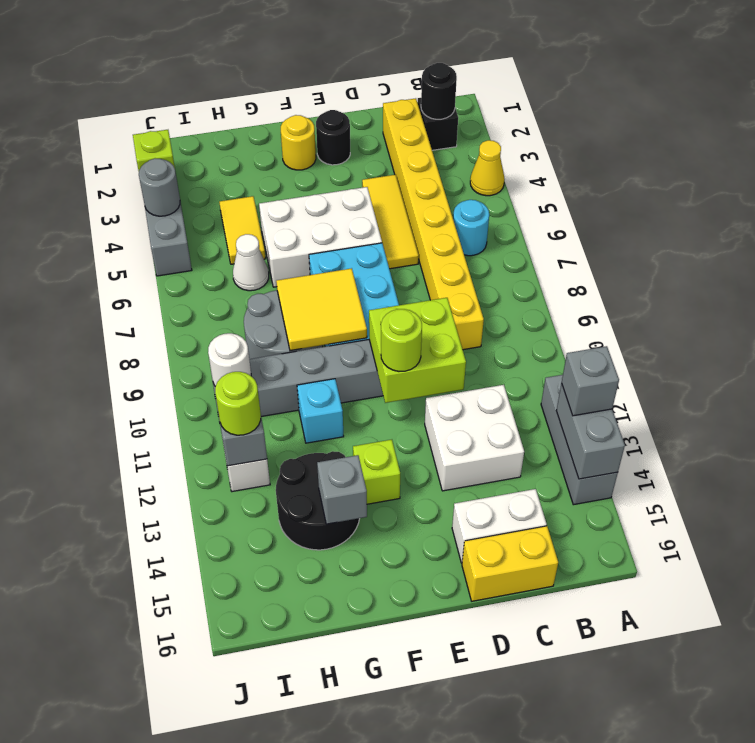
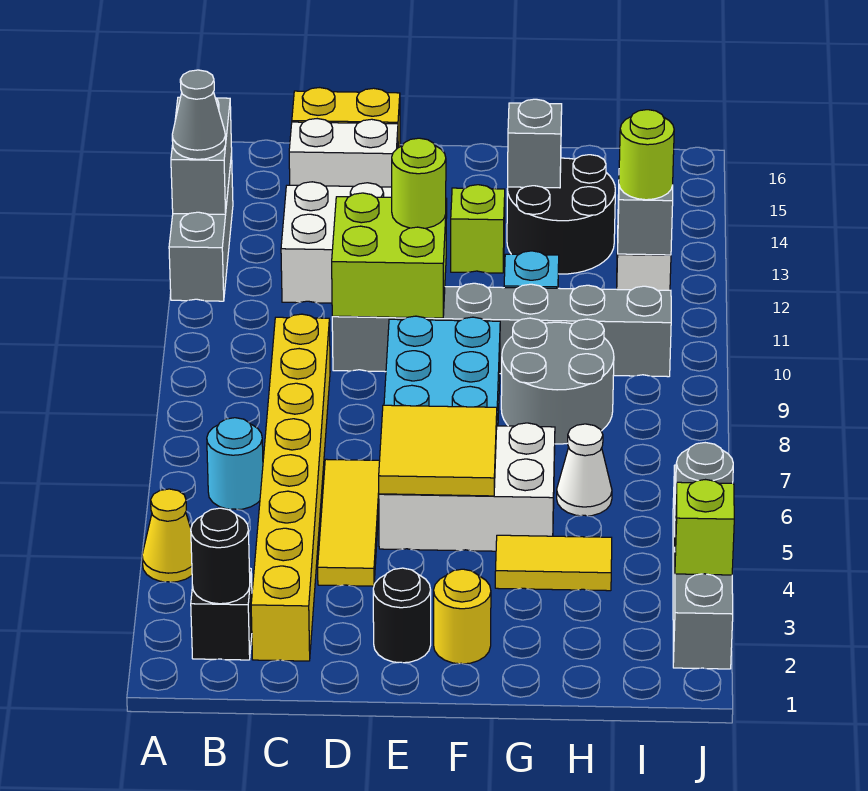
grey 1x1 brick [562,346,619,416] -> grey 1x1 cone [172,70,226,159]
yellow 2x2 tile [276,268,367,351] -> yellow 2x2 tile moved to [379,405,497,496]
yellow 1x2 tile [219,196,266,264] -> yellow 1x2 tile turned to [495,535,612,591]
white 1x1 round brick [208,333,251,386] -> none

